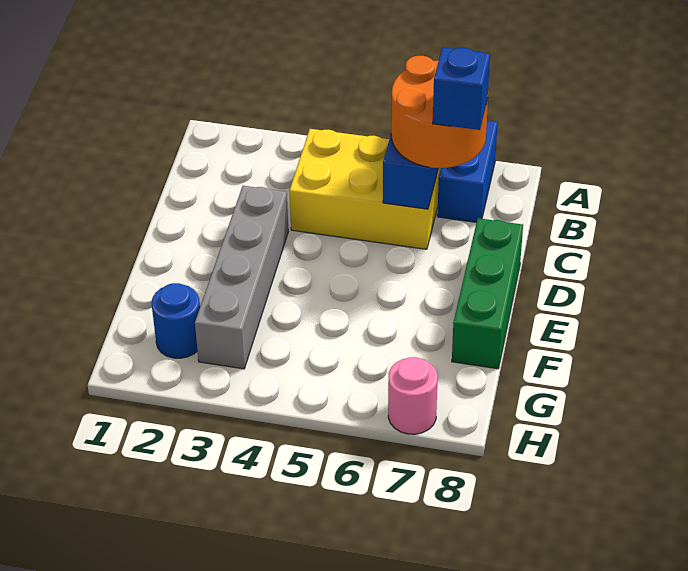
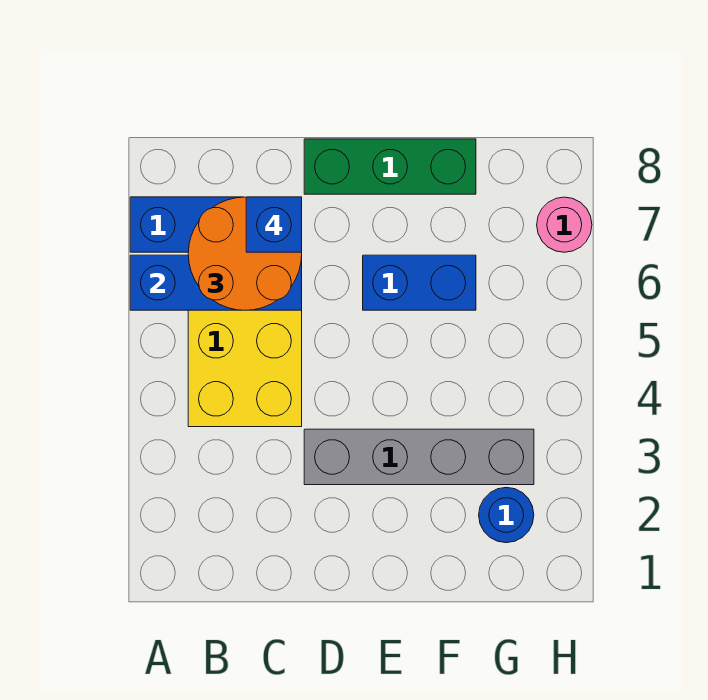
none -> blue 1x2 brick [363,255,476,310]

